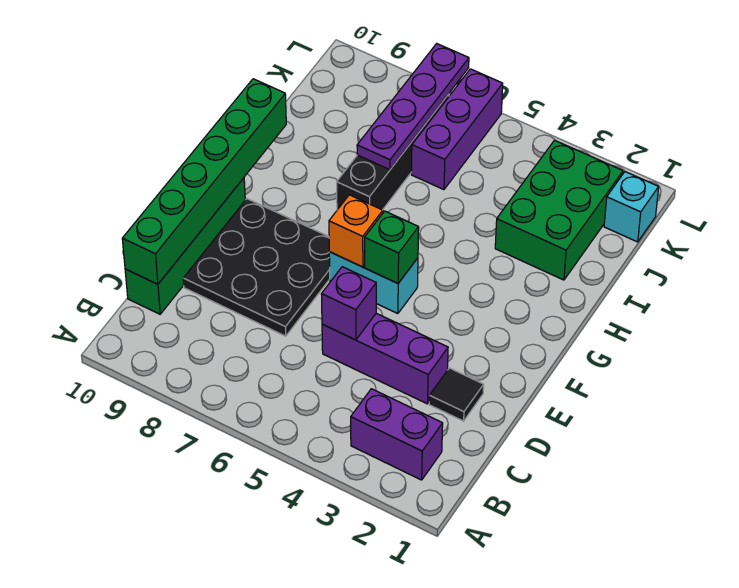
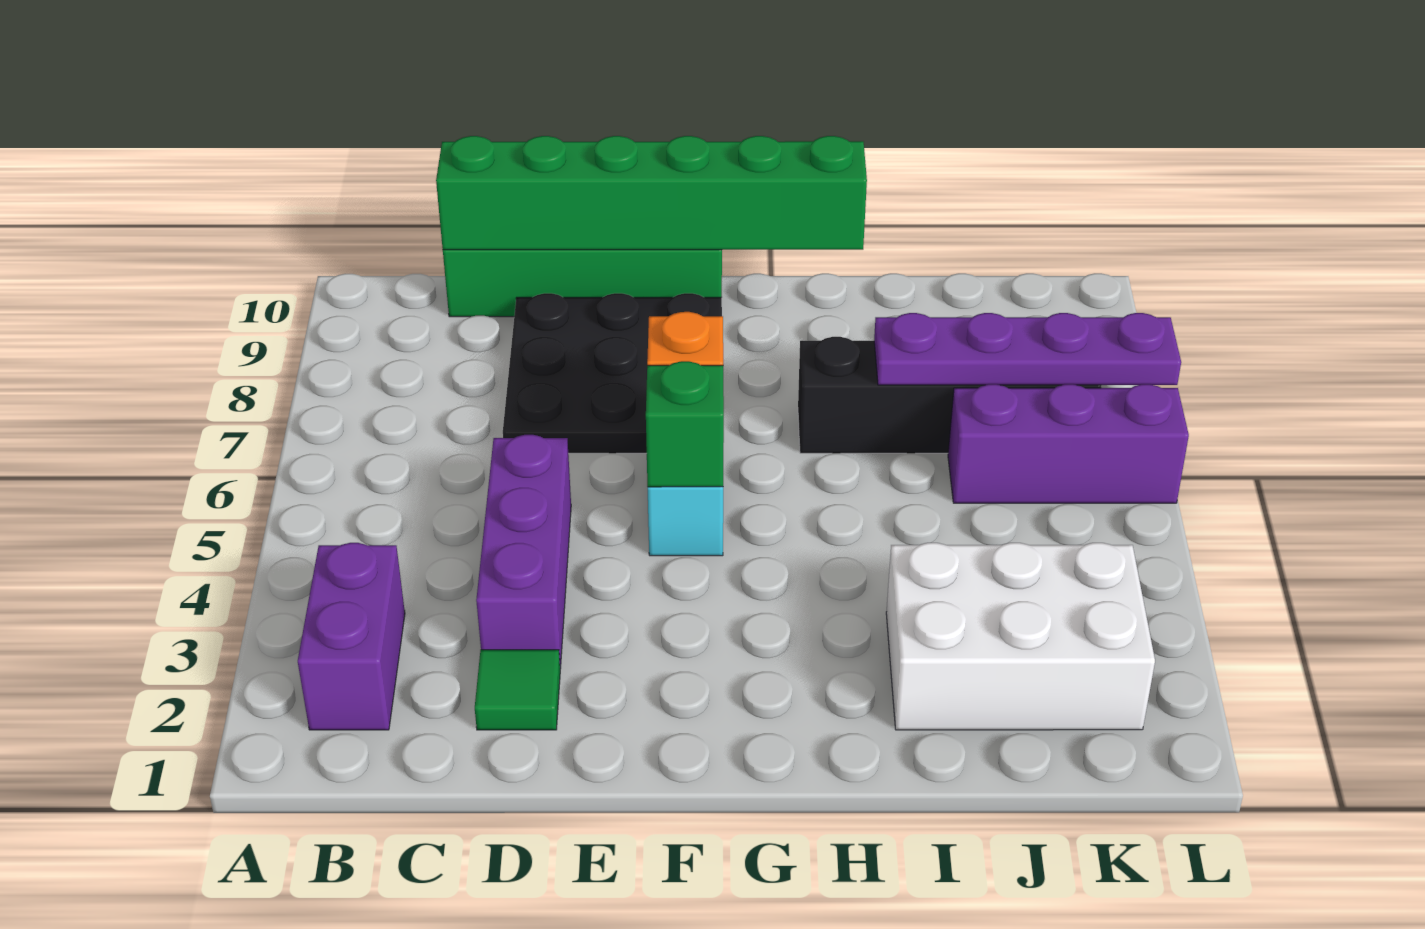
black 1x1 tile [429,368,484,421] -> green 1x1 tile [475,650,560,730]
purple 1x1 brick [321,267,376,340] -> none
green 2x3 brick [495,140,623,280] -> white 2x3 brick [886,543,1155,730]
cyan 1x1 brick [604,172,659,242] -> none

